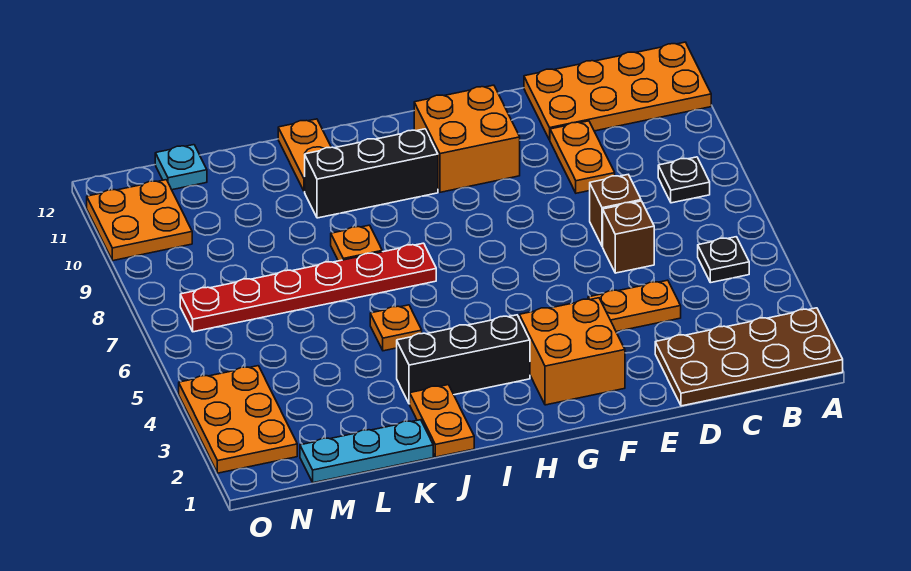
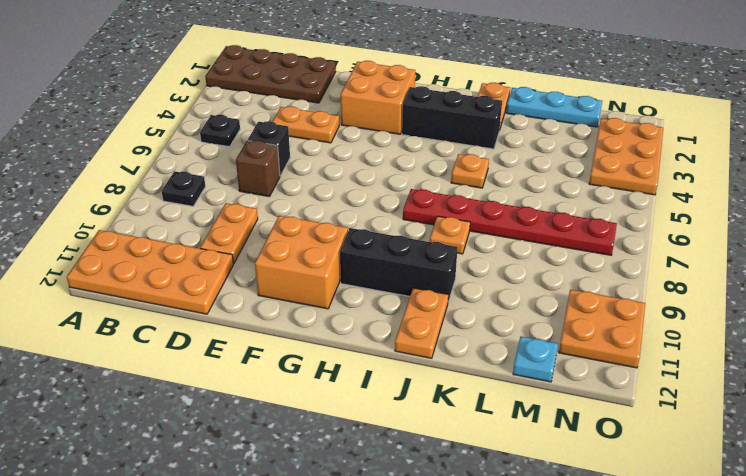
brown 1x1 brick [603,201,654,273] -> black 1x1 brick [248,121,290,176]

